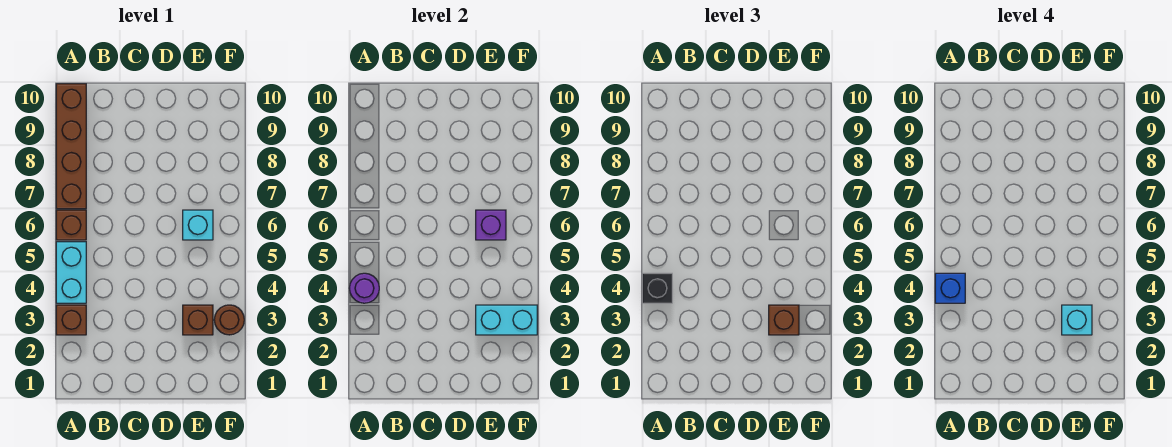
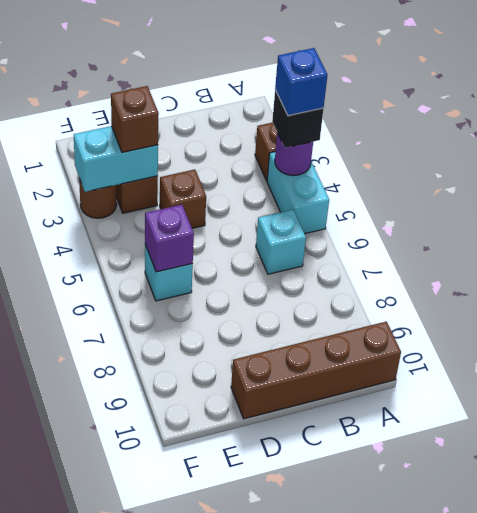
brown 1x1 brick [56,210,86,240] -> brown 1x1 brick moved to [160,169,206,228]
brown 1x4 brick [56,84,86,209] -> brown 1x4 brick turned to [231,321,401,419]
cyan 1x1 brick [1062,305,1092,335] -> cyan 1x1 brick moved to [256,210,306,274]

